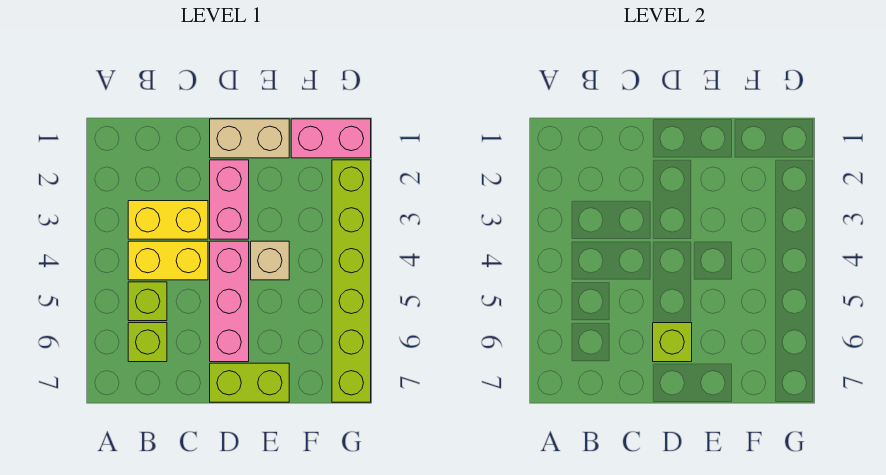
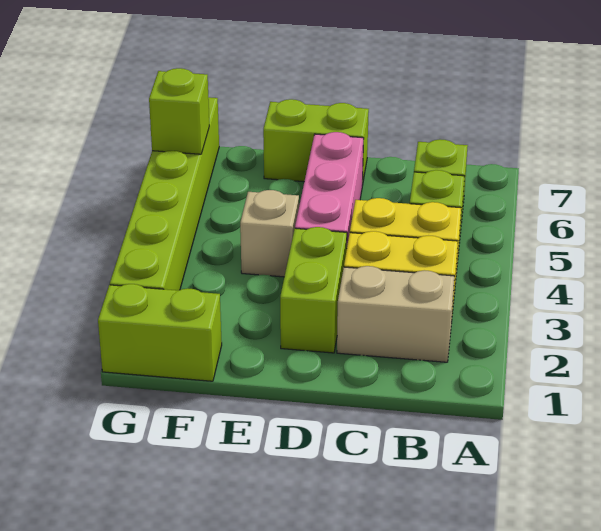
tan 1x2 brick [210,119,289,158] -> tan 1x2 brick moved to [337,266,454,362]
pink 1x2 brick [210,160,249,239] -> lime 1x2 brick [280,227,347,353]
lime 1x1 brick [653,323,692,362] -> lime 1x1 brick moved to [149,68,209,154]
pink 1x2 brick [291,119,371,158] -> lime 1x2 brick [98,284,222,381]

